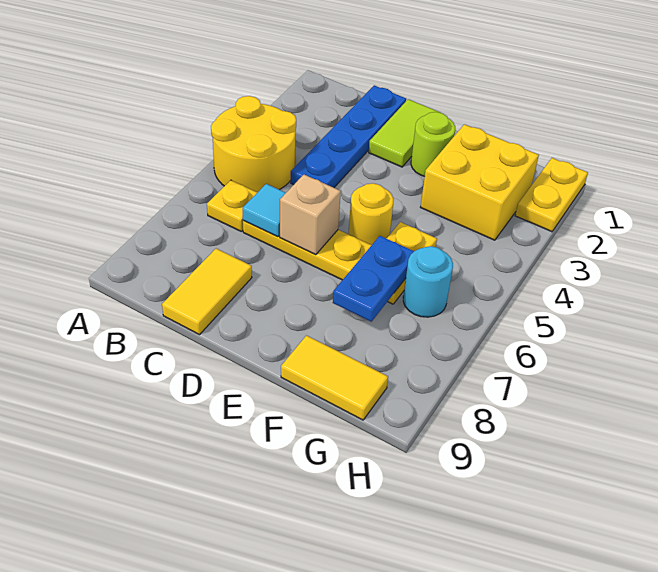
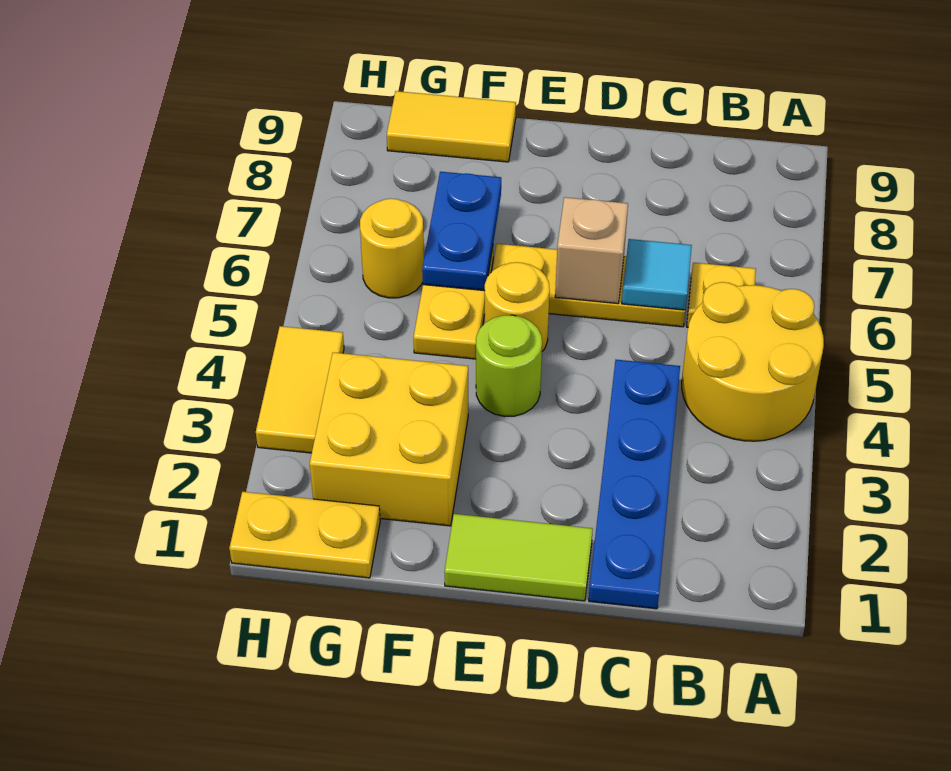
yellow 1x2 tile [162,249,252,335] -> yellow 1x2 tile moved to [256,326,344,453]
lime 1x2 tile [369,99,441,167] -> lime 1x2 tile turned to [444,514,593,601]
lime 1x1 round brick [411,112,455,176] -> lime 1x1 round brick moved to [476,315,542,417]
cyan 1x1 round brick [403,246,453,317] -> yellow 1x1 round brick [360,198,424,298]
yellow 1x2 plate [515,158,588,232] -> yellow 1x2 plate turned to [229,492,380,578]

